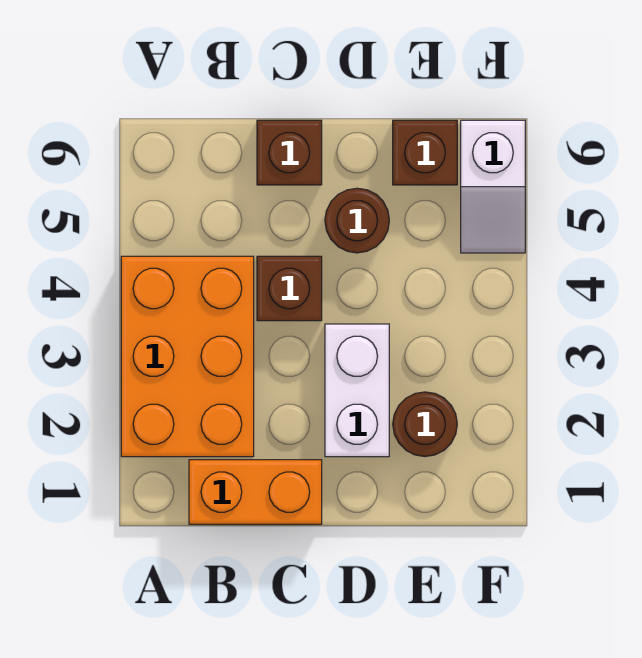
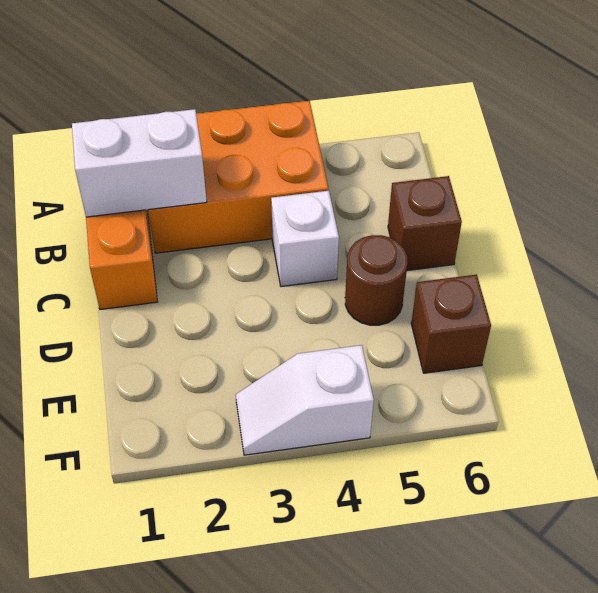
brown 1x1 brick [257,256,322,321] -> white 1x1 brick [271,191,339,287]
white 1x2 brick [325,324,389,457] -> white 1x2 brick moved to [72,109,207,217]
brown 1x1 round brick [393,392,457,457] -> none
white 1x2 slope [461,120,525,253] -> white 1x2 slope moved to [236,345,374,455]

